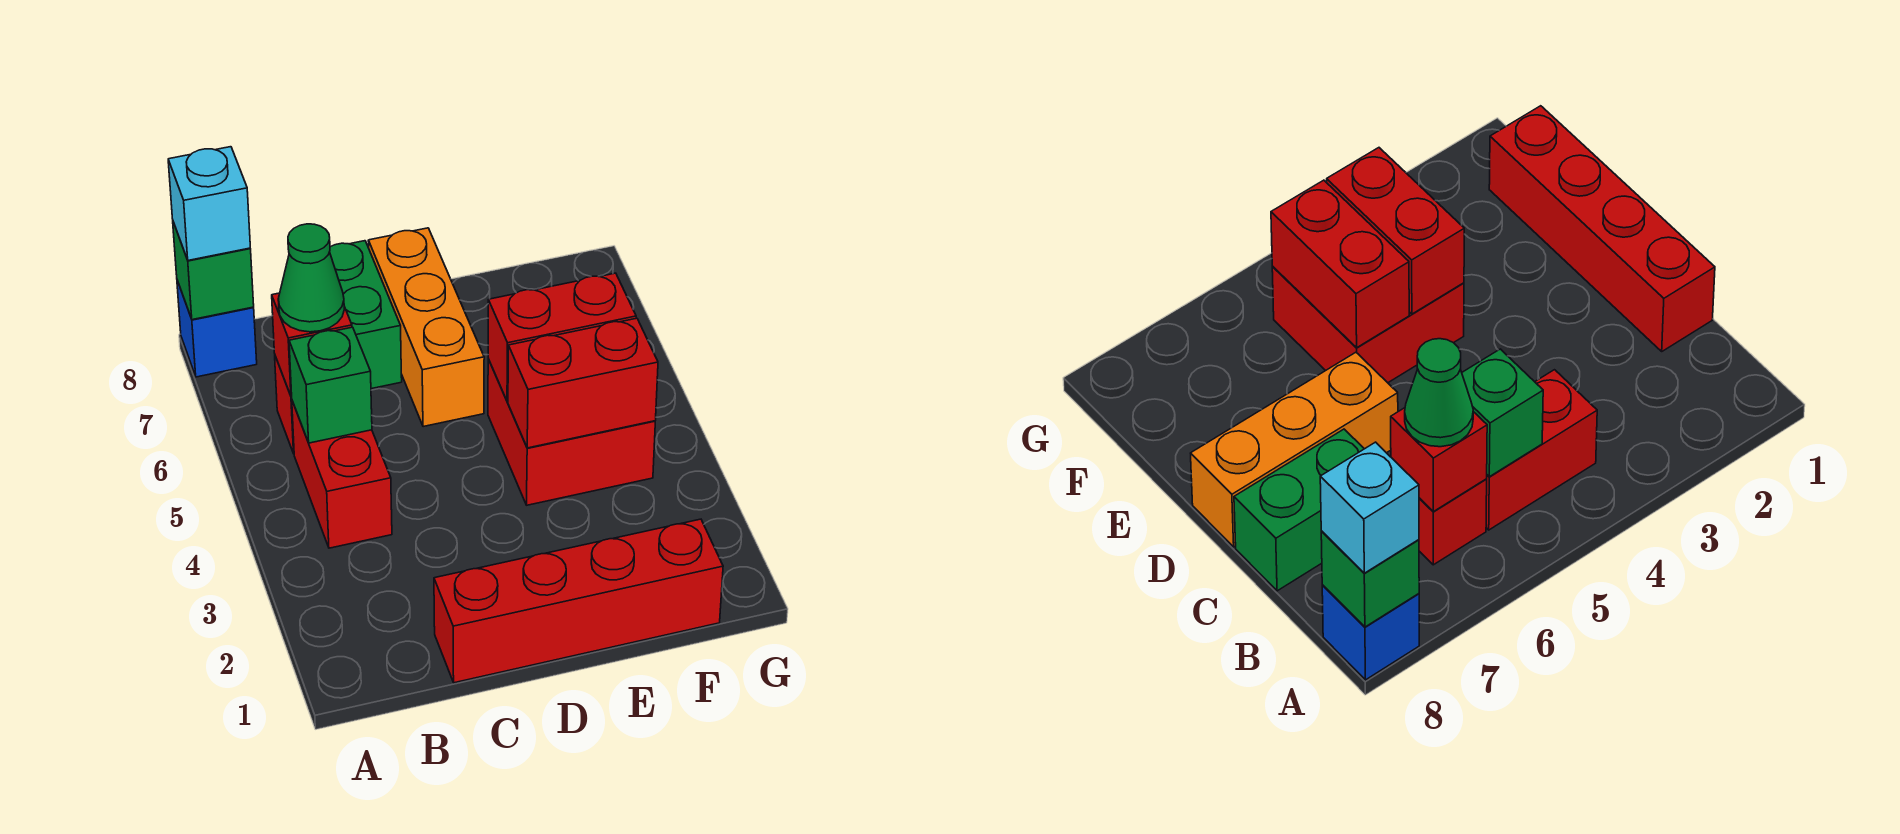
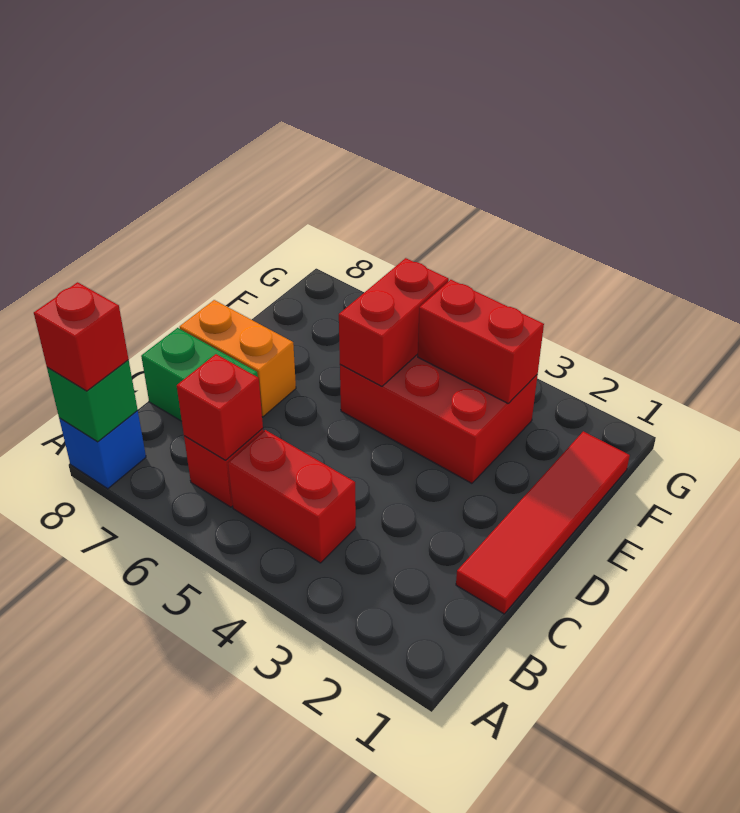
cyan 1x1 brick [168,147,250,260] -> red 1x1 brick [34,282,129,391]
green 1x1 brick [289,327,372,443] -> none
green 1x1 cone [278,224,344,332] -> none
red 1x4 brick [434,519,723,683] -> red 1x4 tile [456,431,630,614]
orange 1x3 brick [368,228,484,427] -> orange 1x2 brick [180,300,296,417]
red 2x2 brick [488,359,655,505] -> red 2x3 brick [340,354,537,483]
red 1x2 brick [508,318,658,448] -> red 1x2 brick turned to [418,280,544,404]

